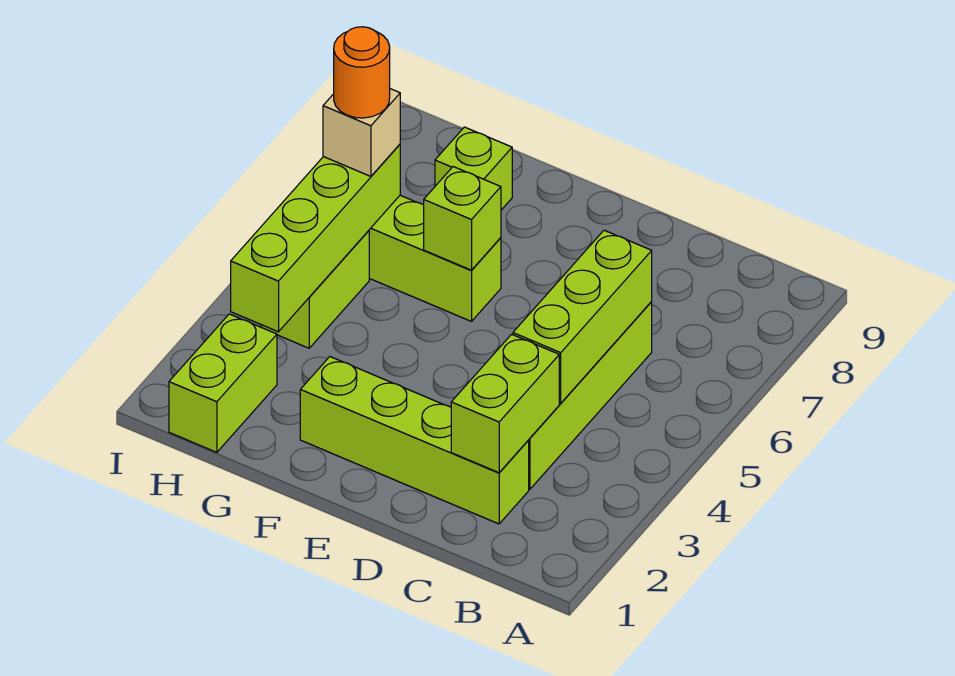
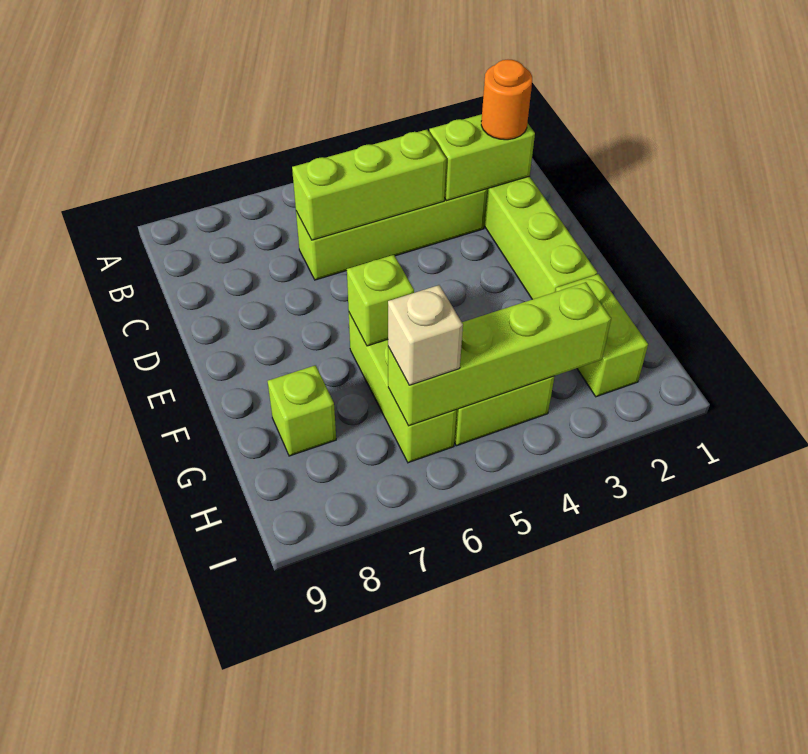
lime 1x2 brick [169,314,277,452] -> lime 1x2 brick turned to [556,274,648,397]
orange 1x1 round brick [334,27,390,118] -> orange 1x1 round brick moved to [481,60,532,140]

